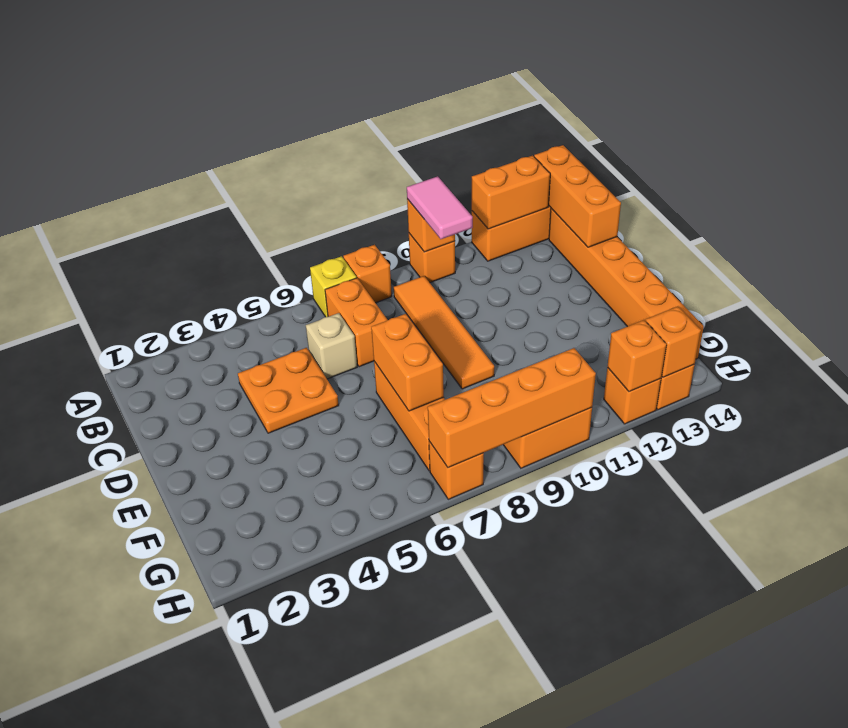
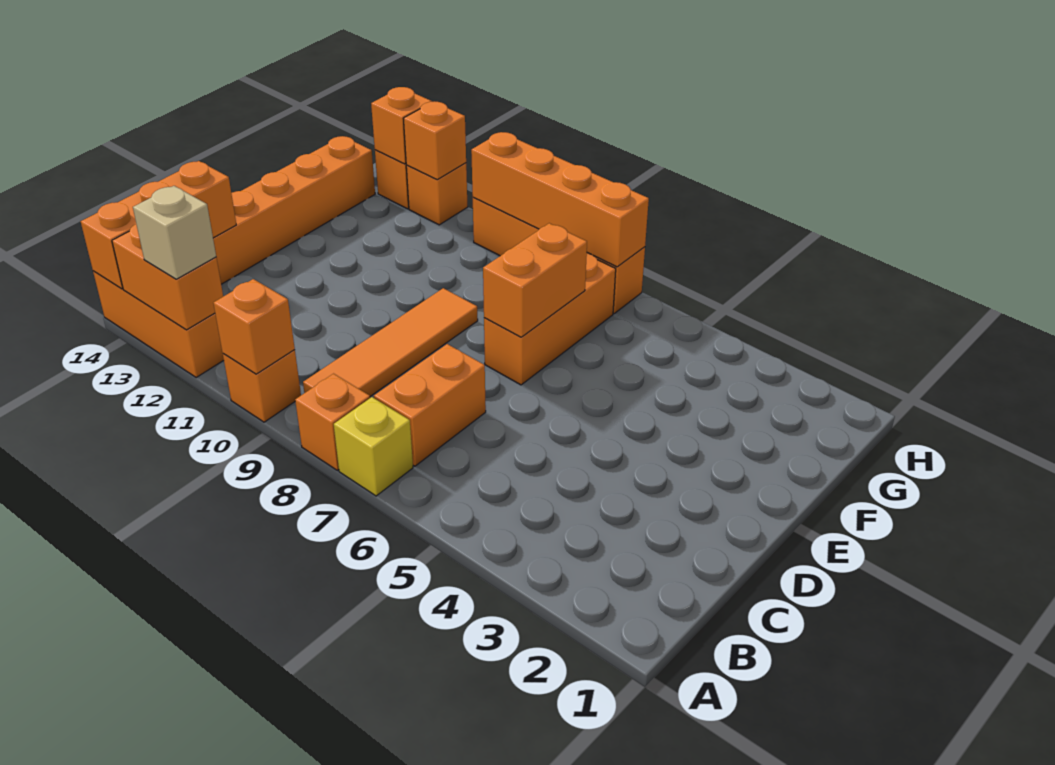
pink 1x2 tile [407,176,473,239] -> none
orange 2x2 plate [238,348,339,433] -> none
tan 1x1 brick [306,313,357,379] -> tan 1x1 brick moved to [133,186,216,279]

